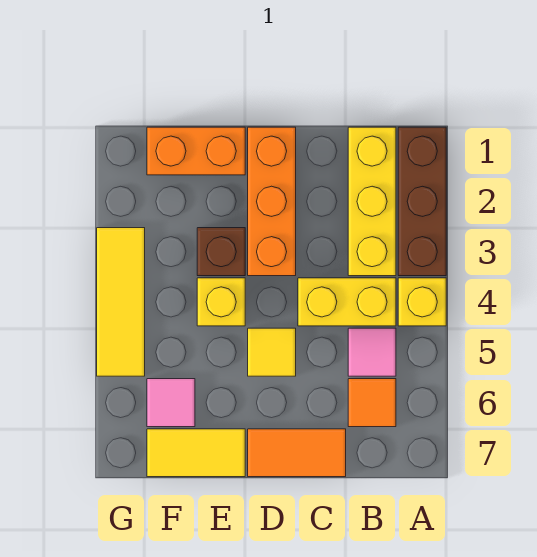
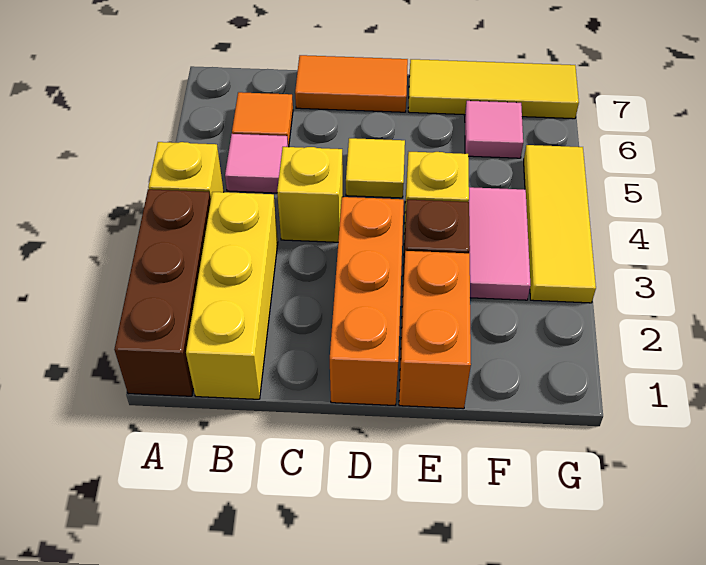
yellow 1x2 brick [298,278,396,326] -> yellow 1x1 brick [277,147,343,242]
orange 1x2 brick [147,127,245,175] -> orange 1x2 brick turned to [399,251,471,409]
yellow 1x2 tile [147,429,245,477] -> yellow 1x3 tile [408,59,579,119]
none -> pink 1x2 tile [469,187,531,300]

